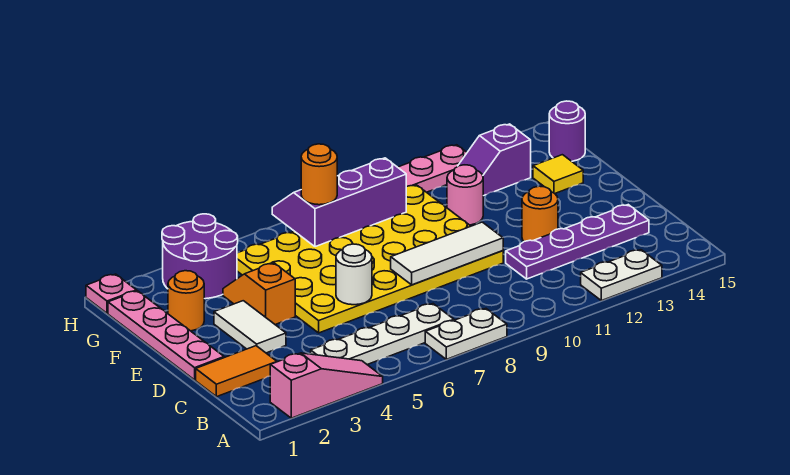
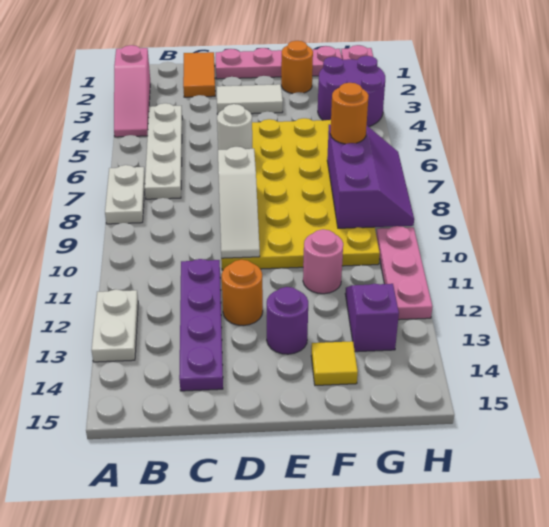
white 1x3 tile [391,222,503,285] -> white 1x3 slope [218,147,260,258]
orange 1x2 slope [223,263,295,325] -> none
purple 1x1 round brick [549,101,585,161] -> purple 1x1 round brick moved to [267,287,308,354]

